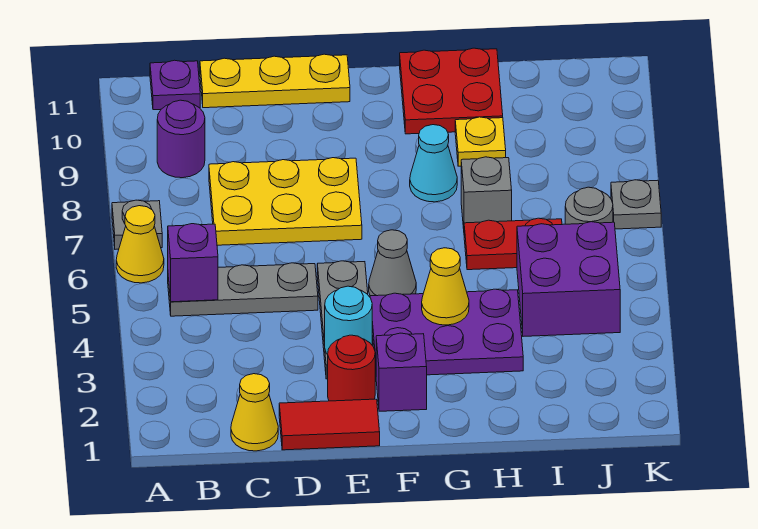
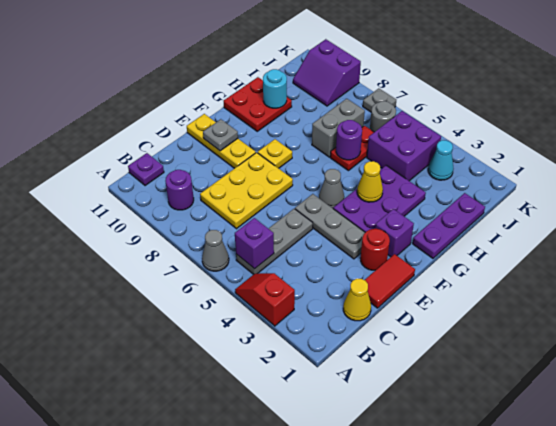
none -> red 1x2 slope [235,273,295,326]
yellow 1x1 cone [116,206,164,283] -> grey 1x1 cone [202,230,229,271]
grey 1x1 plate [112,200,162,249] -> grey 1x1 plate moved to [203,119,238,151]
yellow 1x3 plate [200,54,350,108] -> yellow 1x3 plate turned to [187,114,256,168]
cyan 1x1 round brick [325,286,372,355] -> cyan 1x1 round brick moved to [263,69,287,108]
none -> purple 1x3 plate [413,193,485,258]
cyan 1x1 cone [410,125,457,202] -> cyan 1x1 cone moved to [428,140,453,180]
none -> purple 1x1 round brick [336,120,362,160]
grey 1x1 brick [461,157,512,229] -> grey 1x2 brick [312,99,365,157]
yellow 1x1 plate [455,117,506,166] -> yellow 1x1 plate moved to [258,139,292,168]
none -> purple 2x2 slope [293,39,361,106]

